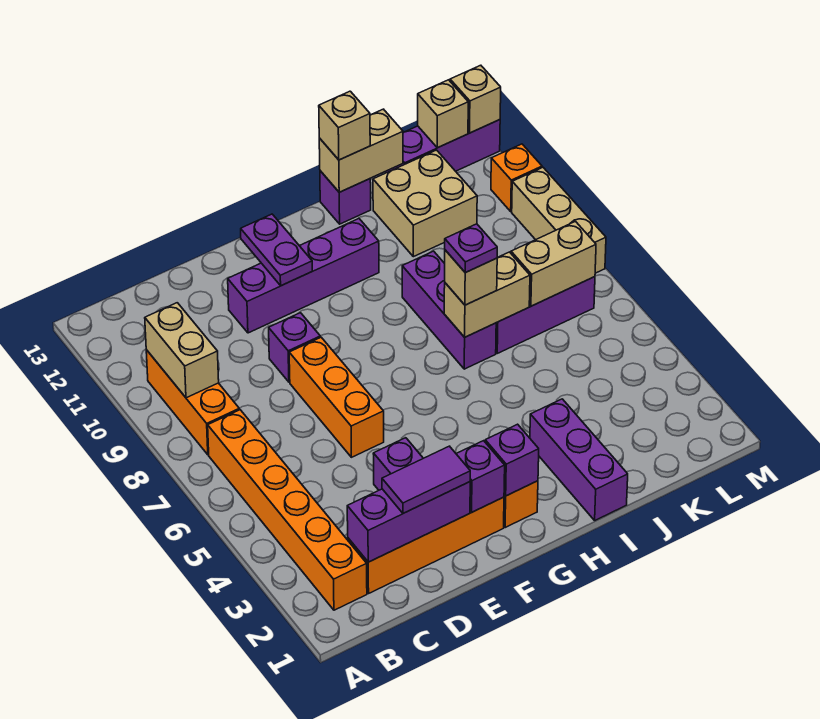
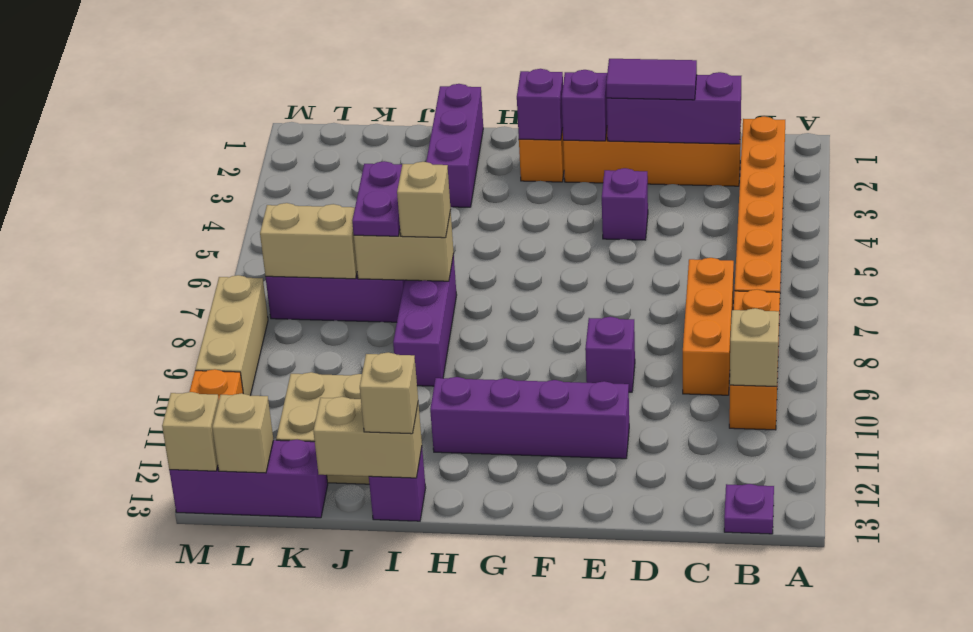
tan 1x2 brick [145,303,219,398] -> tan 1x1 brick [730,308,779,386]
orange 1x3 brick [289,337,384,457] -> orange 1x3 brick moved to [683,258,734,395]
purple 1x2 plate [241,214,312,286] -> purple 1x2 plate moved to [352,161,402,236]
purple 1x1 plate [445,224,497,273] -> purple 1x1 plate moved to [724,484,774,534]

